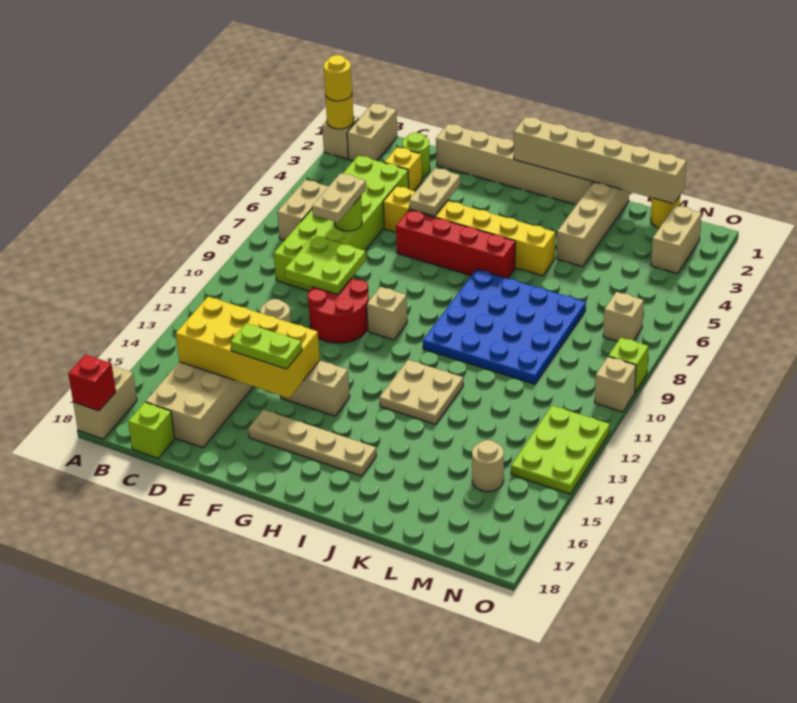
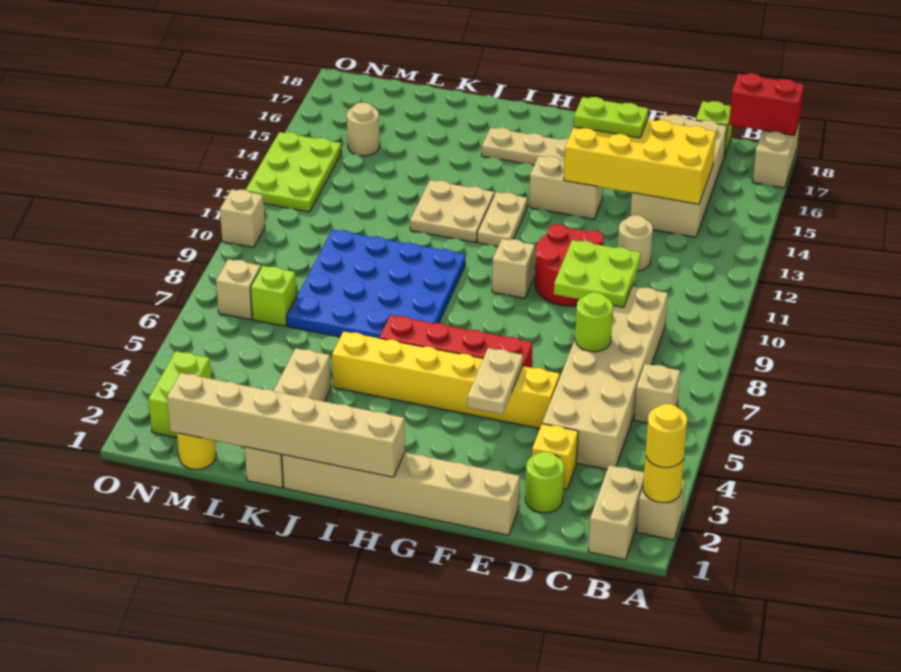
red 1x1 brick [68,355,116,411] -> red 1x2 brick [729,73,804,136]
tan 1x2 brick [277,180,329,240] -> tan 1x1 brick [634,364,680,423]
lime 2x6 brick [274,156,409,291] -> tan 2x6 brick [542,286,668,469]
tan 1x2 plate [312,173,366,222] -> tan 1x2 plate moved to [477,192,527,247]
tan 1x2 brick [651,206,701,274] -> lime 1x2 brick [148,351,211,438]
lime 1x1 brick [608,338,649,392] -> lime 1x1 brick moved to [251,266,296,326]

